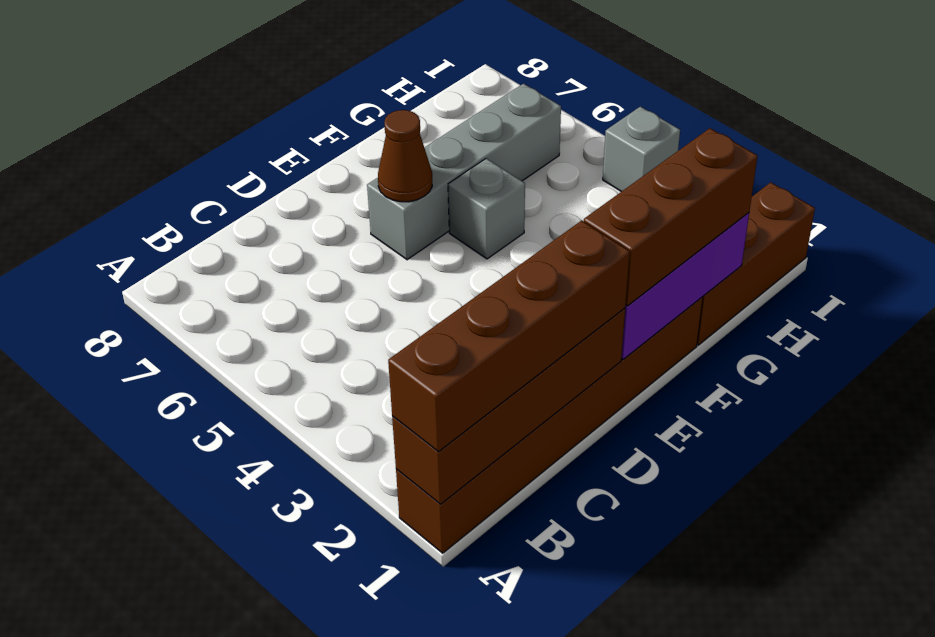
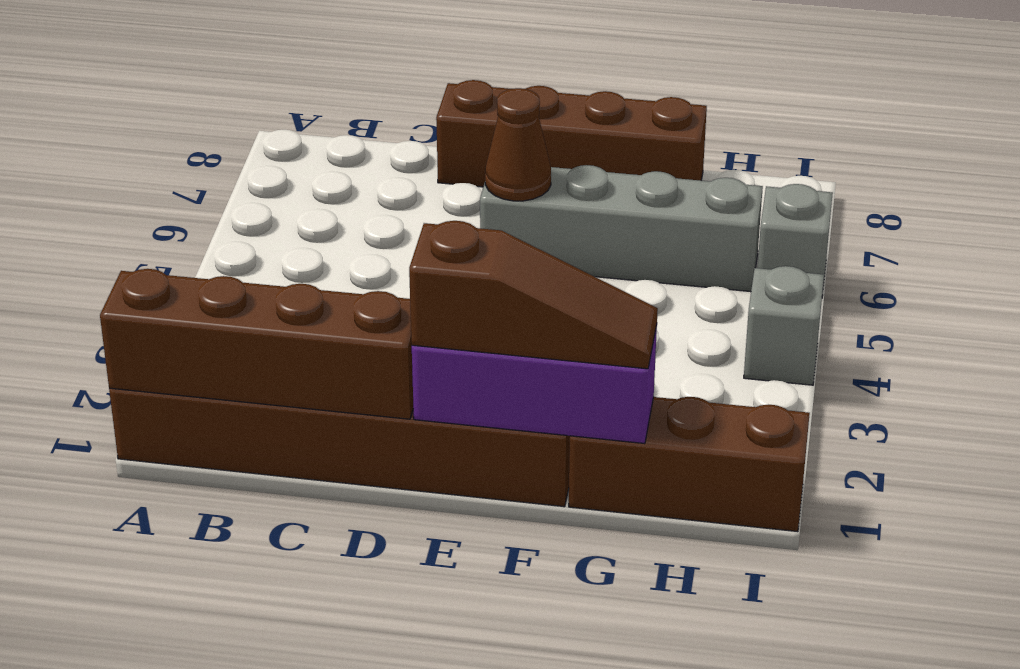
brown 1x4 brick [388,220,630,452] -> brown 1x4 brick moved to [436,80,707,187]
brown 1x3 brick [584,128,758,306] -> brown 1x3 slope [409,221,658,369]
grey 1x1 brick [448,158,525,259] -> grey 1x1 brick moved to [757,184,833,295]

